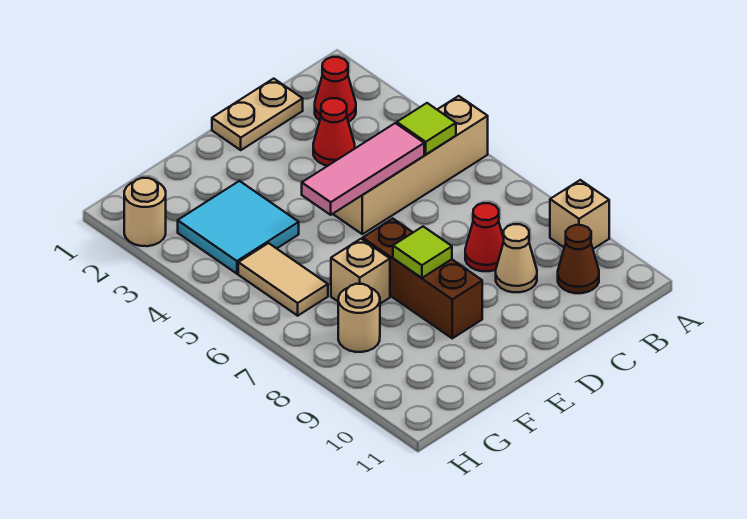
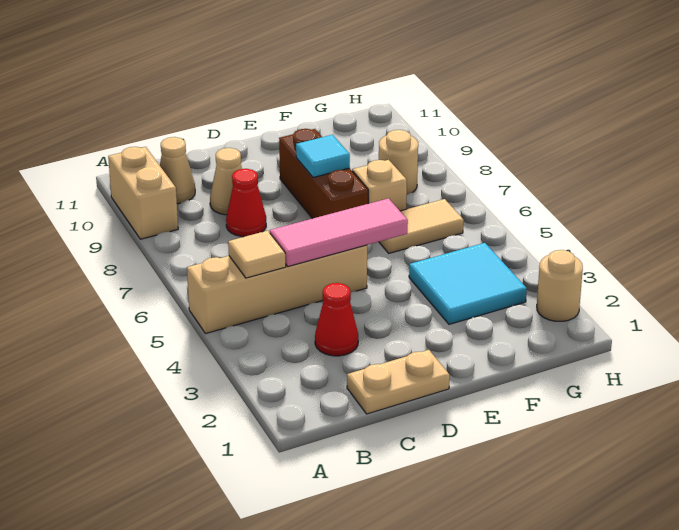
tan 1x1 brick [550,180,609,249] -> tan 1x2 brick [108,147,178,239]
red 1x1 cone [315,57,356,122] -> none
lime 1x1 tile [397,103,456,154] -> tan 1x1 tile [228,231,286,278]
brown 1x1 cone [558,225,599,293] -> tan 1x1 cone [160,137,195,204]
lime 1x1 tile [393,226,452,278] -> cyan 1x1 tile [296,135,350,178]
tan 1x2 tile [238,243,328,316] -> tan 1x2 tile turned to [379,199,464,253]

